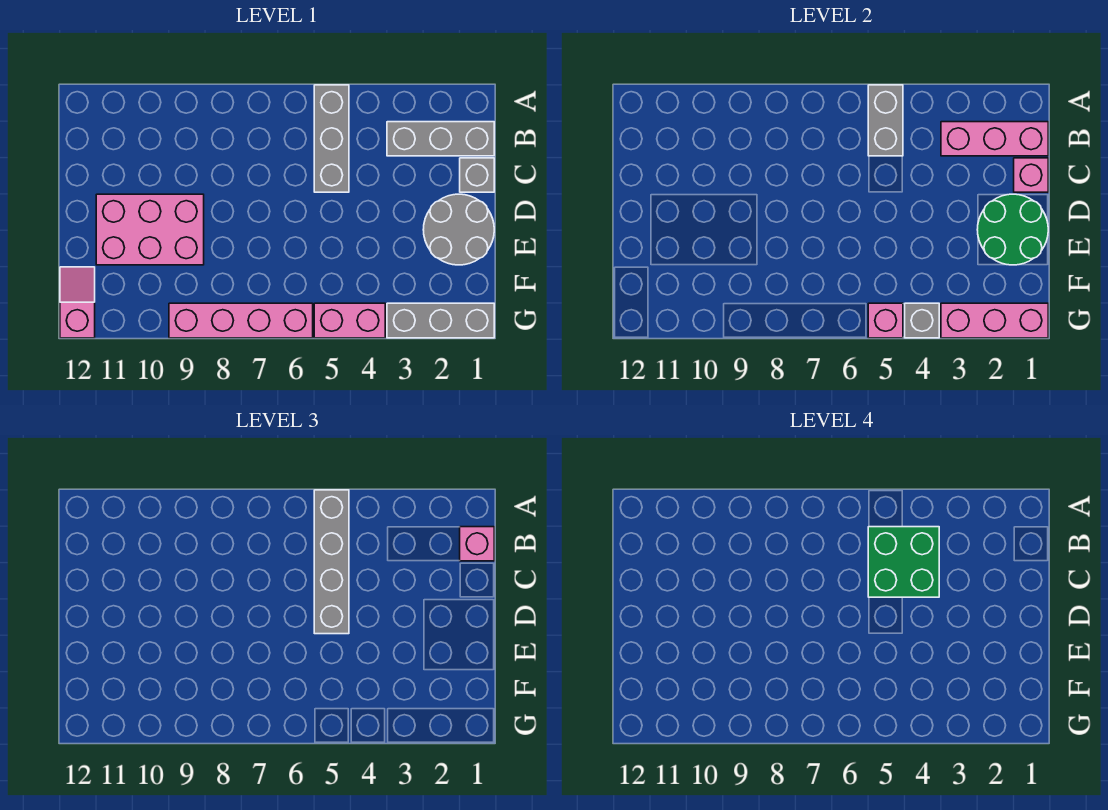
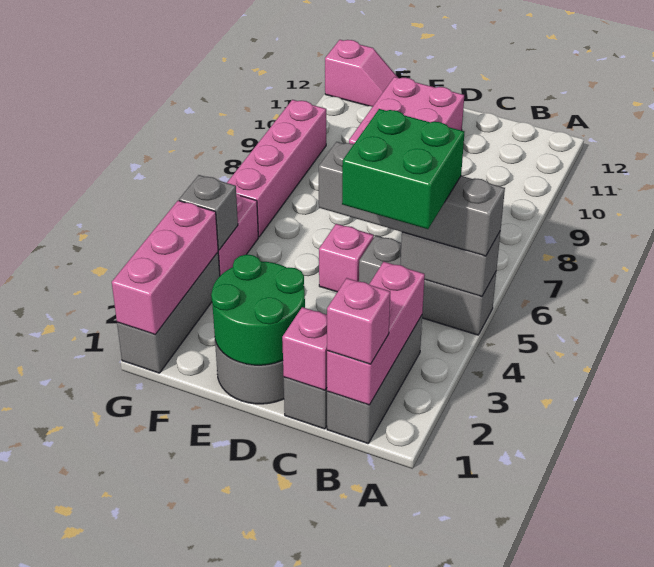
pink 1x1 brick [868,303,903,338] -> pink 1x1 brick moved to [319,224,374,292]

